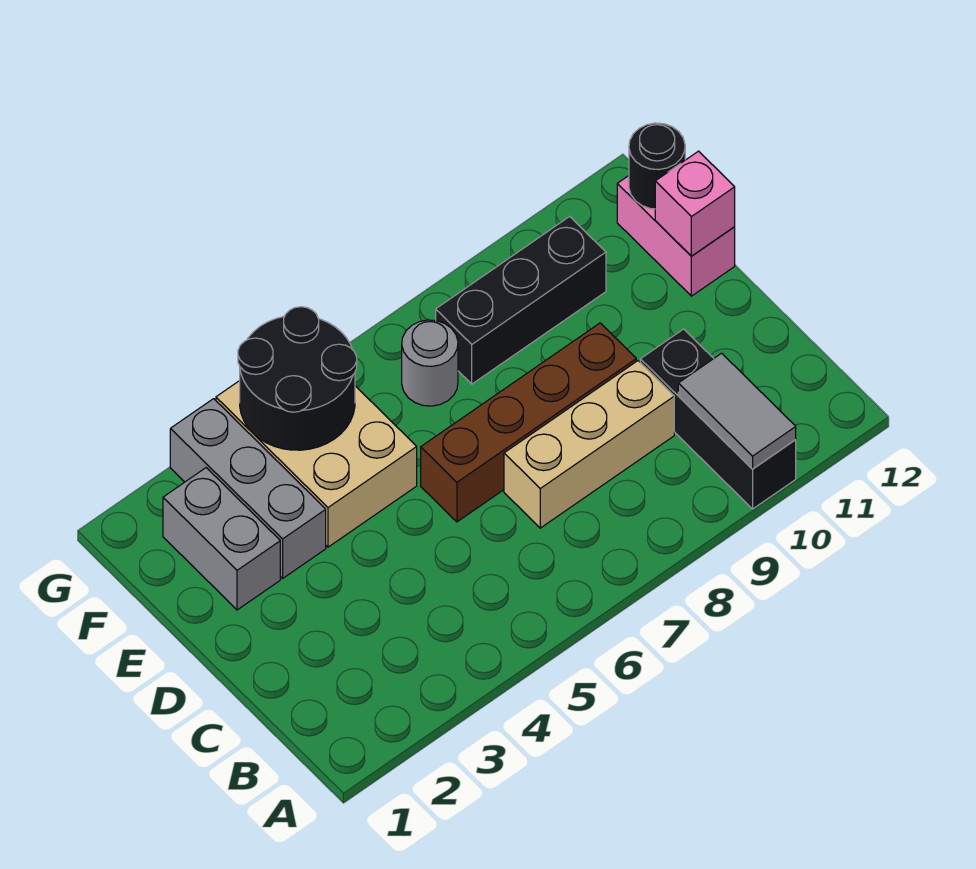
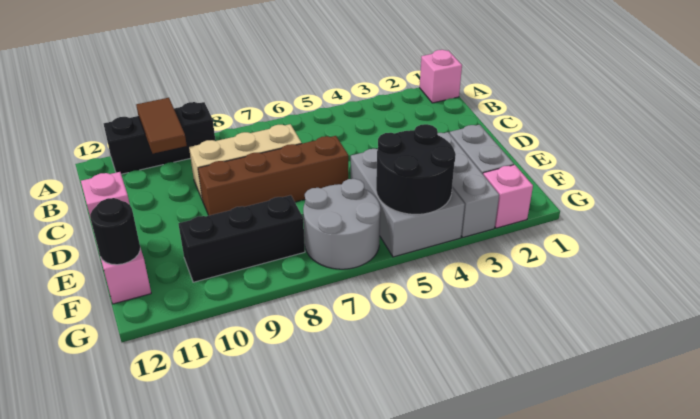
none -> pink 1x1 brick [420,50,462,103]
black 1x3 brick [640,329,796,509] -> black 1x3 brick turned to [104,102,215,174]
grey 1x2 tile [678,353,796,469] -> brown 1x2 tile [136,98,187,154]
tan 2x3 brick [216,381,417,547] -> grey 2x3 brick [351,149,465,257]
grey 1x1 round brick [402,320,458,406] -> grey 2x2 round brick [303,179,380,269]
none -> pink 1x1 brick [483,165,533,228]

